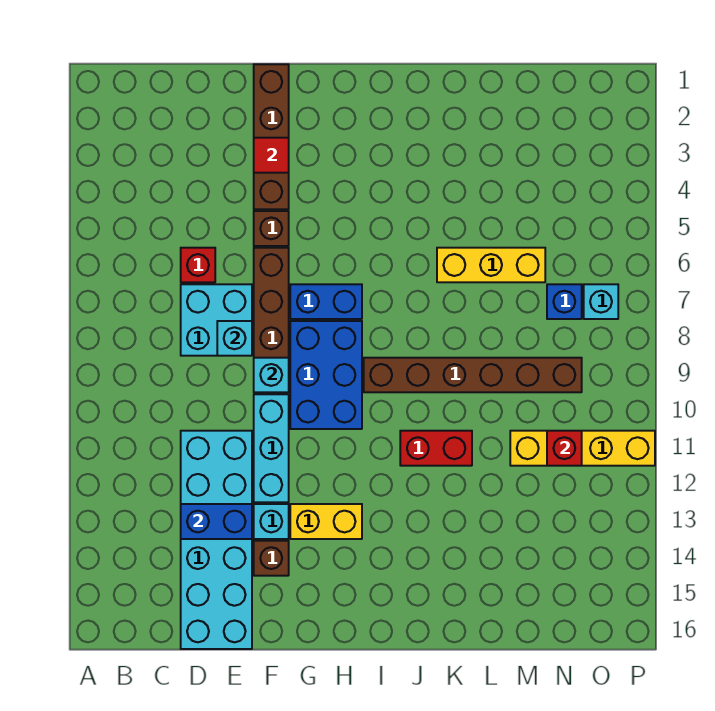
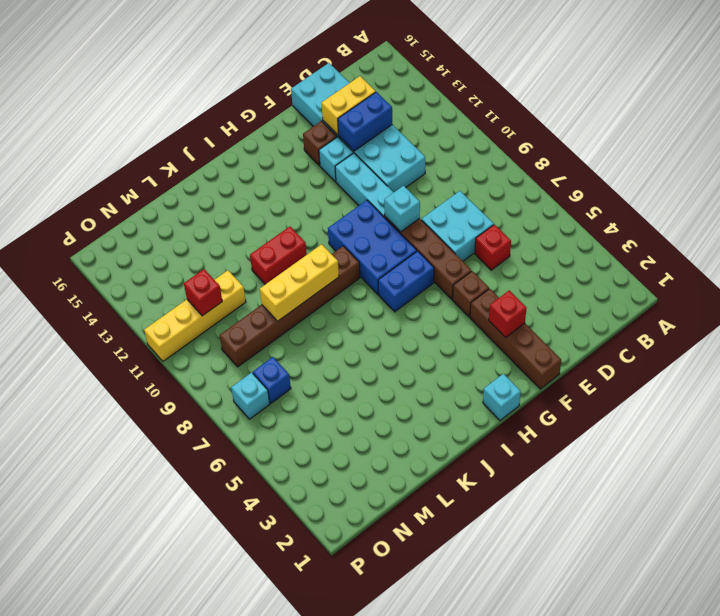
cyan 1x1 brick [217,321,252,356] -> cyan 1x1 brick moved to [483,374,521,420]
red 1x1 tile [254,138,289,173] -> red 1x1 brick [489,290,526,337]
yellow 1x2 brick [290,504,362,539] -> yellow 1x2 brick moved to [322,76,376,135]
yellow 1x3 brick [437,248,545,282] -> yellow 1x3 brick moved to [260,244,339,321]

